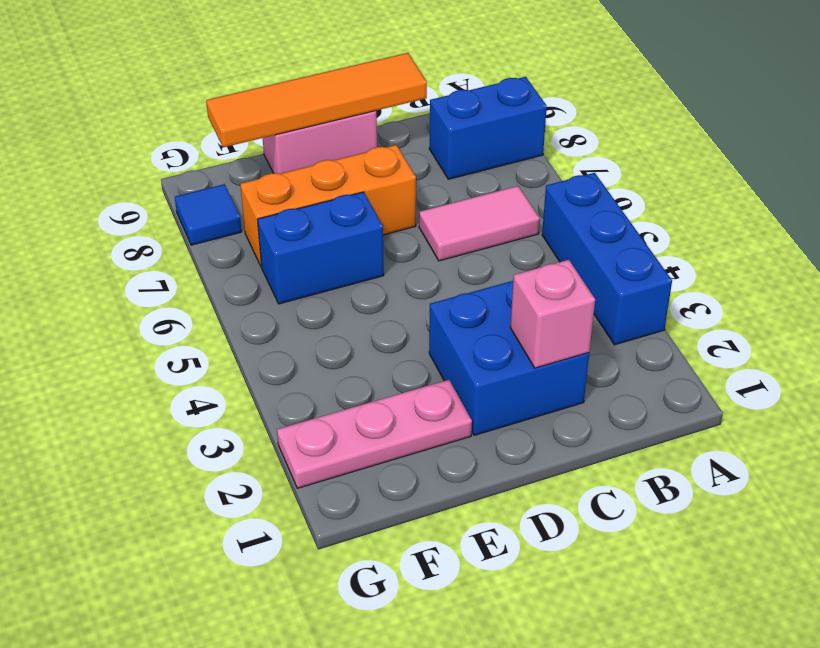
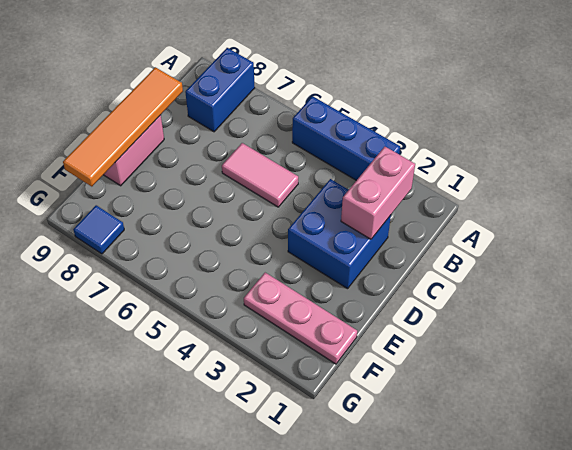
pink 1x2 tile [419,186,540,261] -> pink 1x2 tile turned to [222,143,298,207]
pink 1x1 brick [510,260,595,368] -> pink 1x2 brick [341,147,415,239]
orange 1x3 brick [240,145,416,267] -> none
pink 1x3 plate [277,380,472,488] -> pink 1x3 plate turned to [244,273,357,364]
blue 1x2 brick [258,192,384,304] -> none

